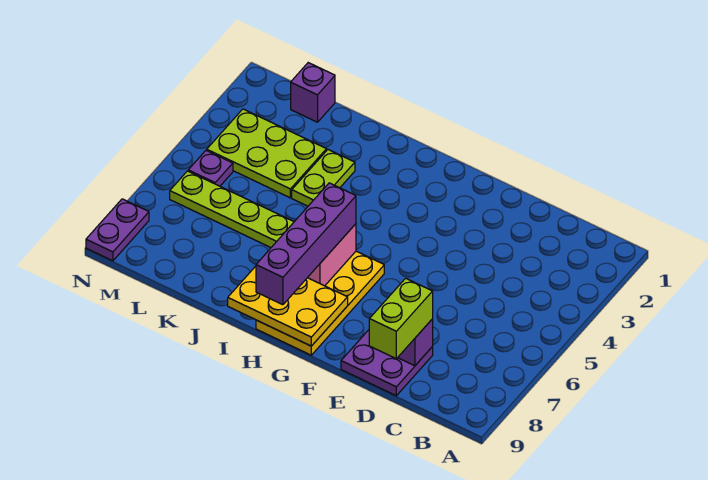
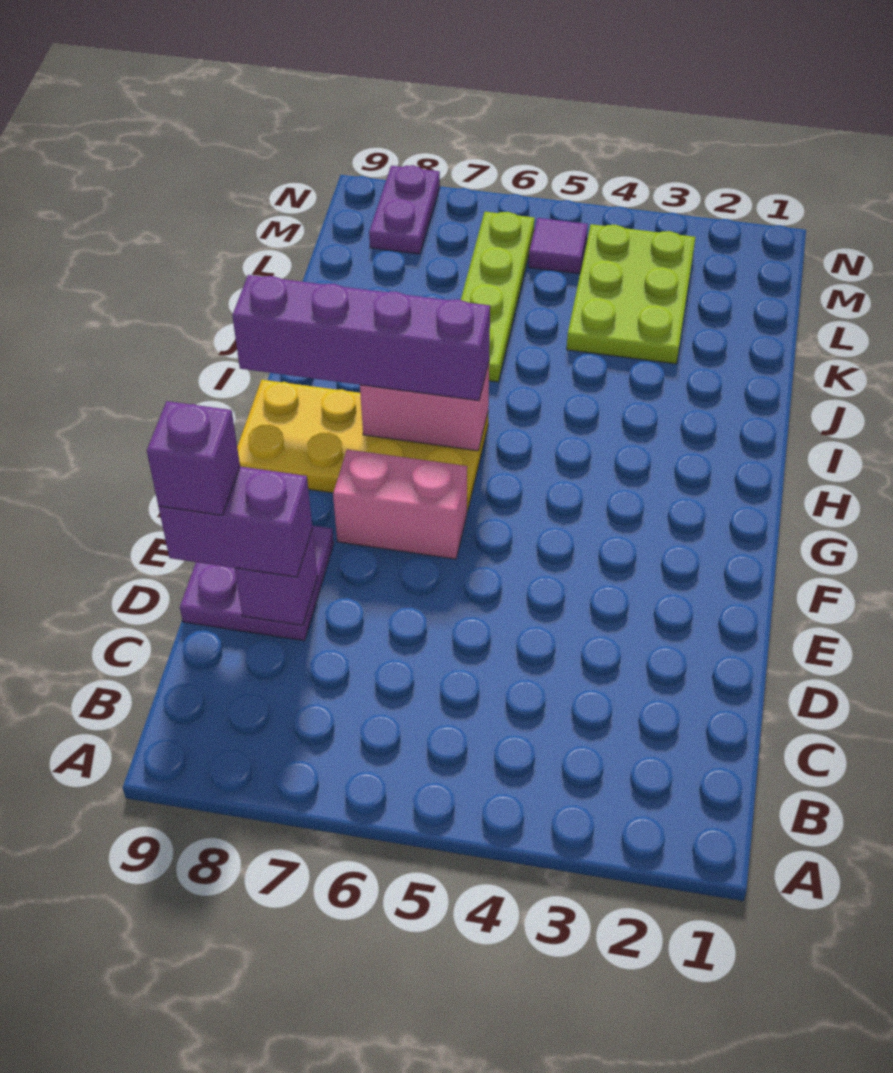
lime 1x2 brick [369,278,433,359] -> purple 1x2 brick [159,467,312,577]
none -> pink 1x2 brick [333,449,467,559]
yellow 2x3 plate [228,266,348,346] -> none
lime 1x2 plate [292,150,355,206] -> none
purple 1x1 brick [291,63,335,122] -> purple 1x1 brick moved to [147,401,240,515]
purple 1x1 plate [188,150,233,186] -> purple 1x1 tile [529,218,588,274]
purple 1x2 plate [86,199,149,261] -> purple 1x2 plate turned to [369,165,440,254]

